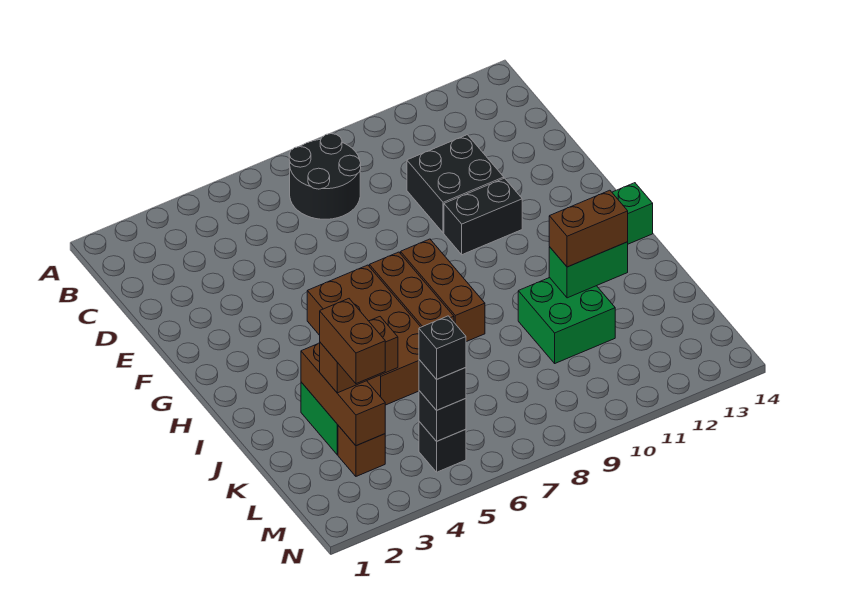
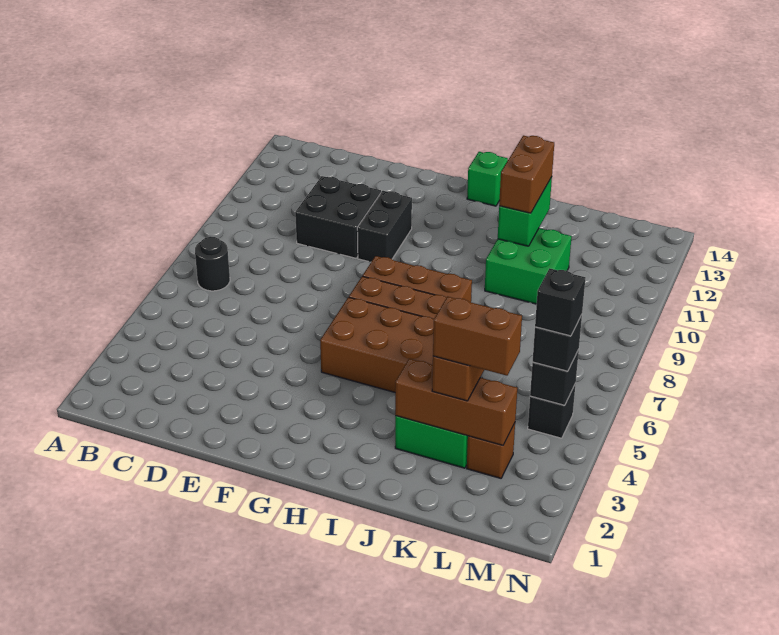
black 2x2 round brick [289,134,361,219] -> black 1x1 round brick [195,237,230,291]

